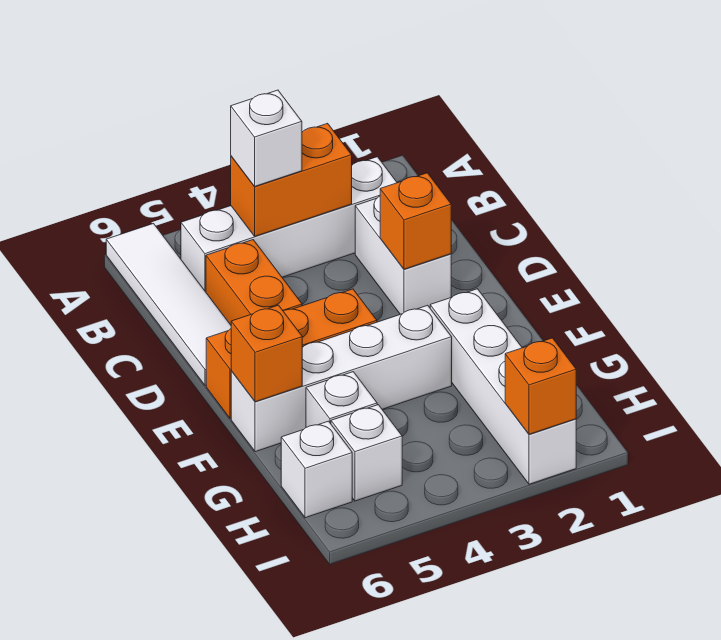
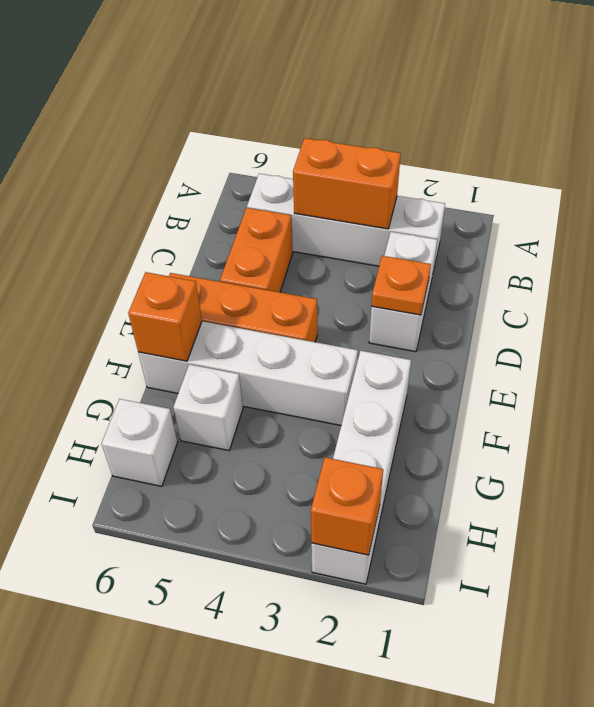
white 1x4 tile [106,224,231,386] -> none
white 1x1 brick [231,90,302,187] -> none
orange 1x1 brick [380,173,451,269] -> orange 1x1 plate [371,256,431,315]
white 1x1 brick [331,405,402,501] -> none

